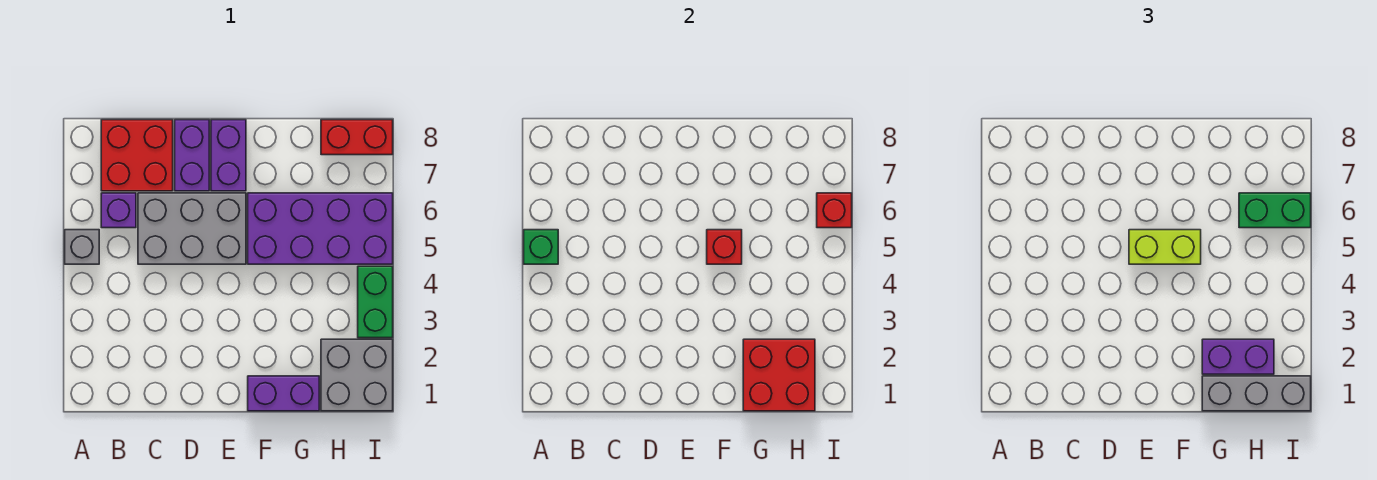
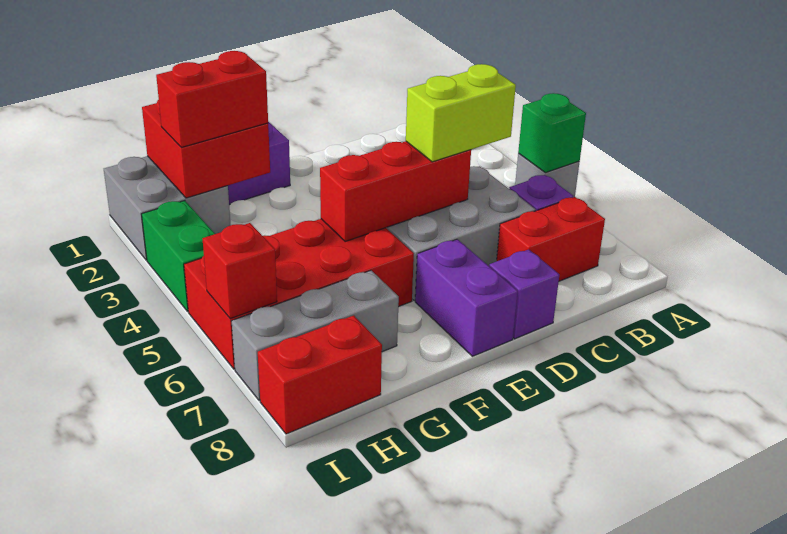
red 2x2 brick [101,120,173,191] -> red 1x2 brick [497,197,605,281]
purple 1x2 brick [175,120,209,191] -> purple 1x1 brick [489,249,559,339]
lime 1x2 brick [1129,230,1201,264] -> lime 1x2 brick moved to [406,64,516,162]
purple 2x4 brick [248,193,393,264] -> red 2x4 brick [184,219,414,369]
red 1x1 brick [707,230,742,264] -> red 1x3 brick [320,141,471,242]
grey 1x3 brick [1202,376,1311,411] -> grey 1x3 brick moved to [232,270,399,401]
purple 1x2 brick [1202,339,1274,374] -> red 1x2 brick [156,51,268,147]
green 1x2 brick [1239,193,1311,228] -> none

